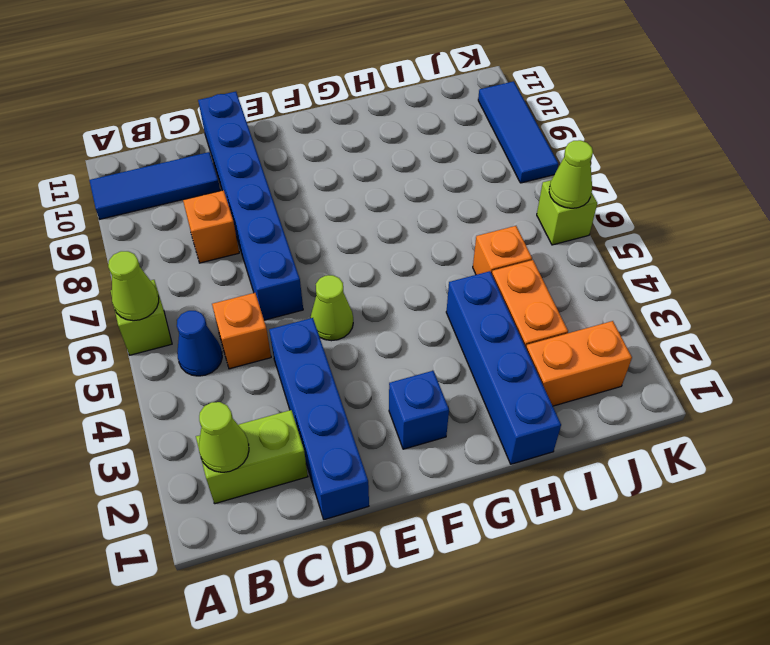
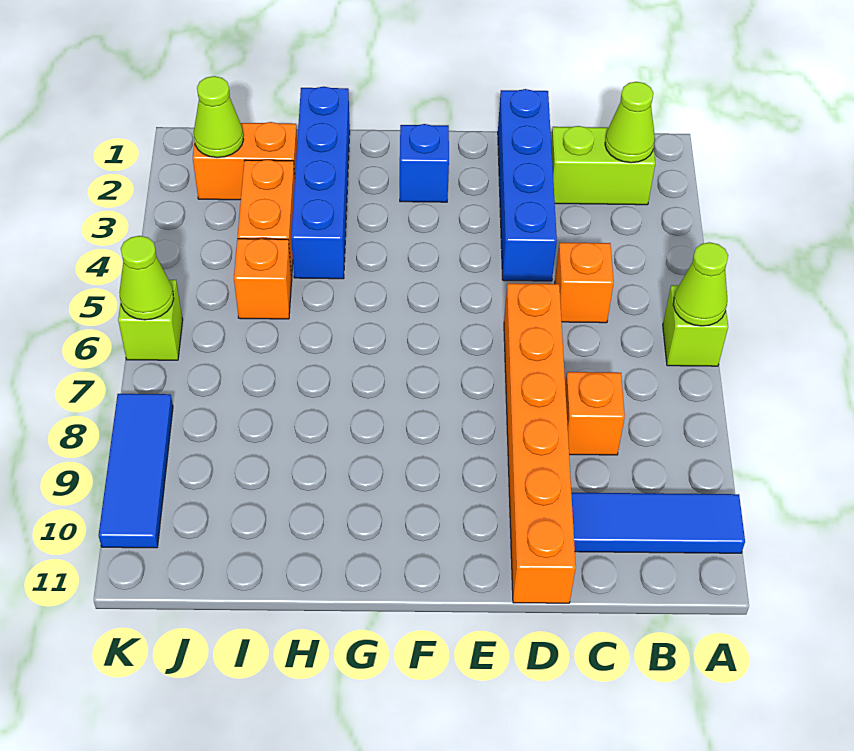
blue 1x1 cone [177,311,222,376] -> none
blue 1x6 brick [198,92,303,320] -> orange 1x6 brick [504,283,576,603]
lime 1x1 cone [310,275,353,341] -> lime 1x1 cone moved to [194,76,243,158]

